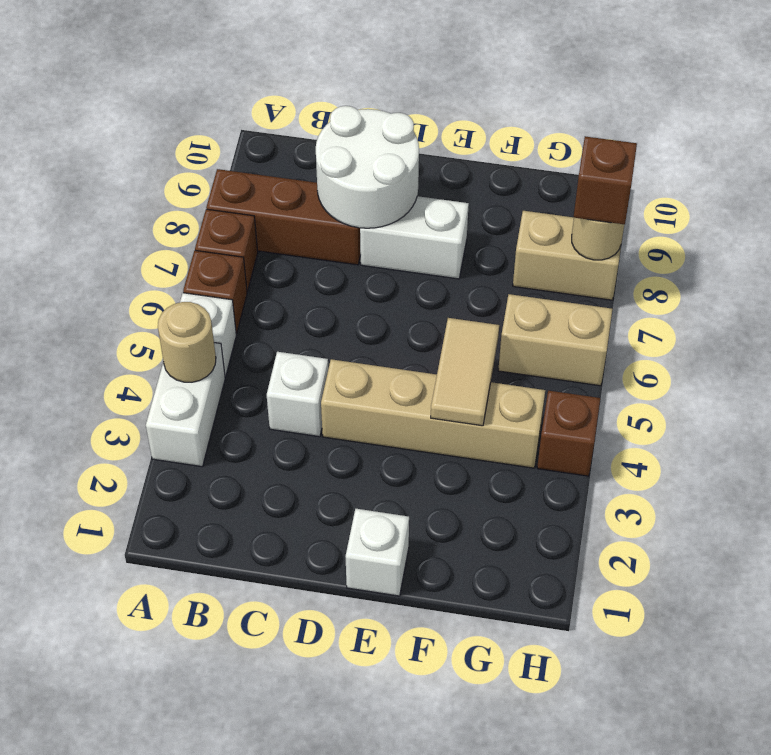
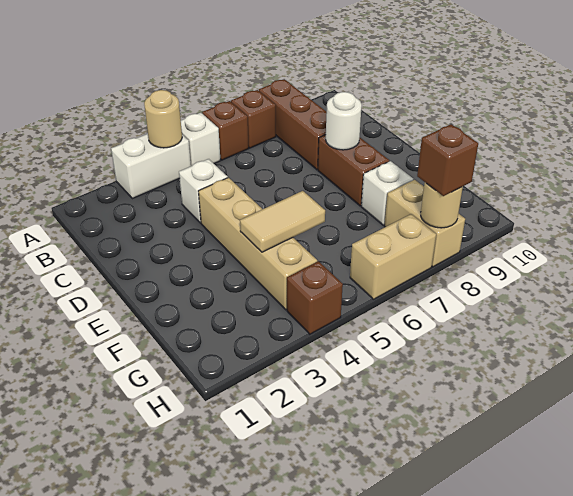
white 2x2 round brick [316,106,419,228] -> white 1x1 round brick [326,92,362,150]
white 1x2 brick [360,196,469,279] -> brown 1x2 brick [318,135,389,206]
white 1x1 brick [346,509,409,596] -> white 1x1 brick moved to [361,161,413,225]
tan 1x2 brick [498,294,613,386] -> tan 1x2 brick turned to [350,214,436,299]

